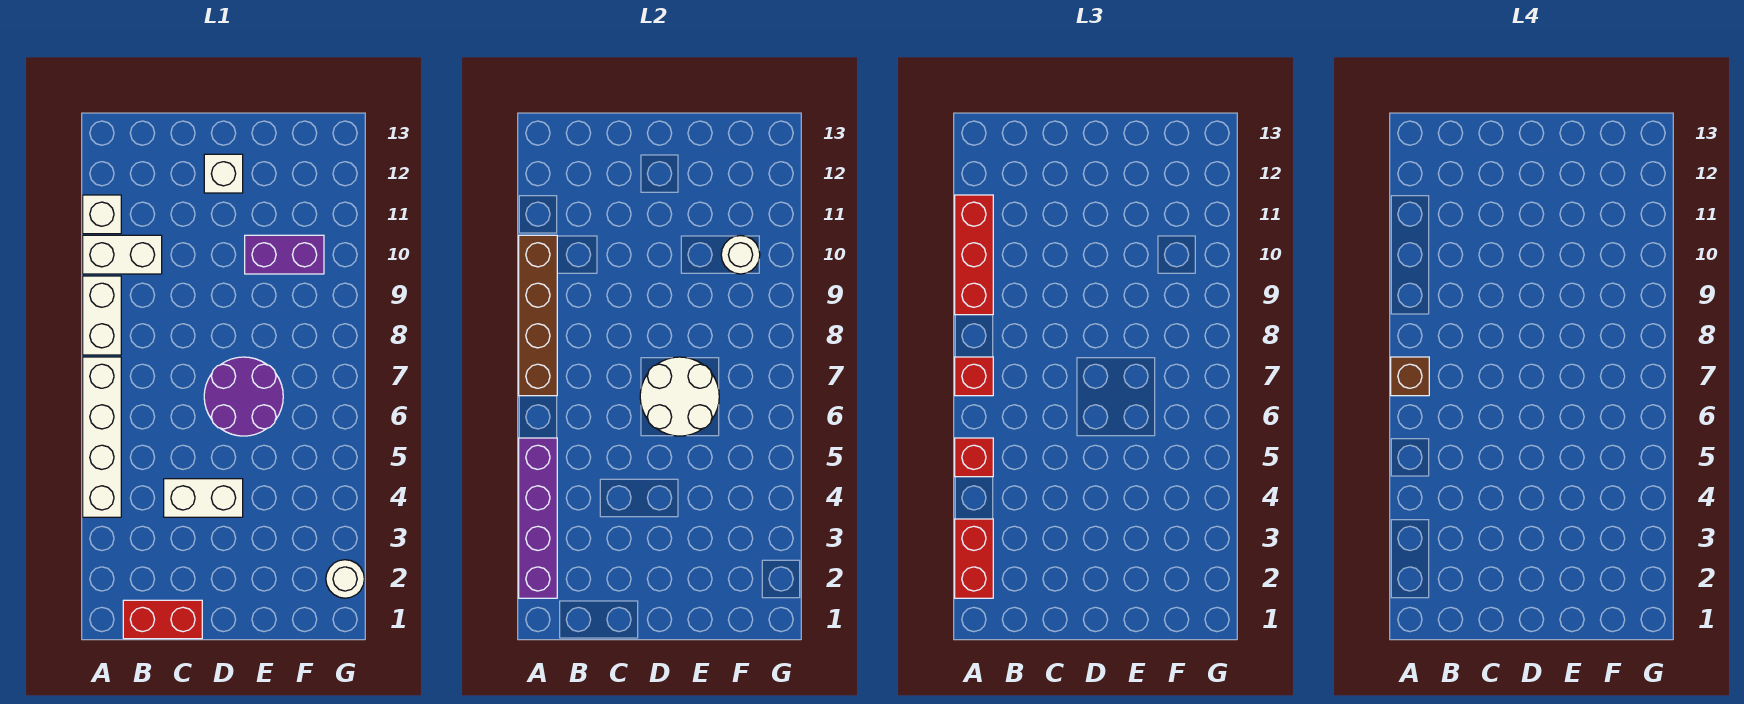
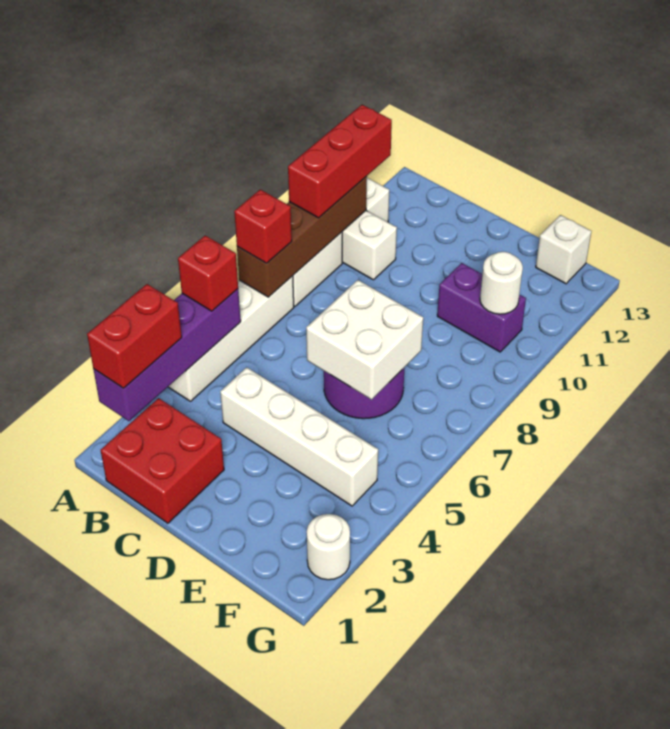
brown 1x1 brick [1391,357,1429,396] -> none
red 1x2 brick [123,600,202,639] -> red 2x2 brick [101,398,224,523]
white 1x2 brick [164,479,243,517] -> white 1x4 brick [220,367,378,506]
white 2x2 round brick [640,357,719,436] -> white 2x2 brick [306,280,423,400]
white 1x1 brick [204,154,243,193] -> white 1x1 brick moved to [536,215,591,284]

